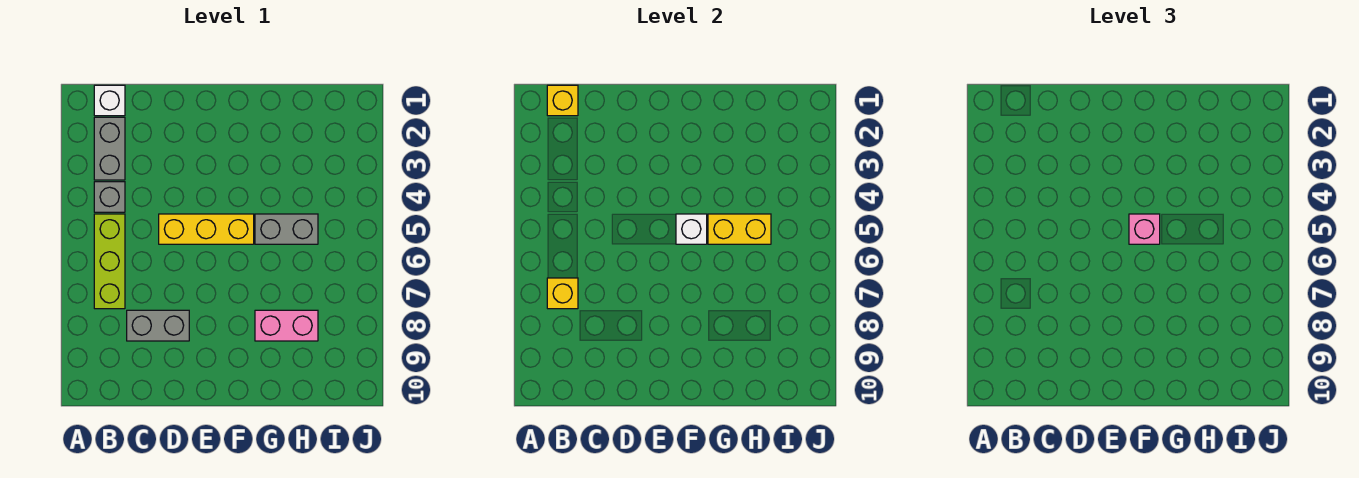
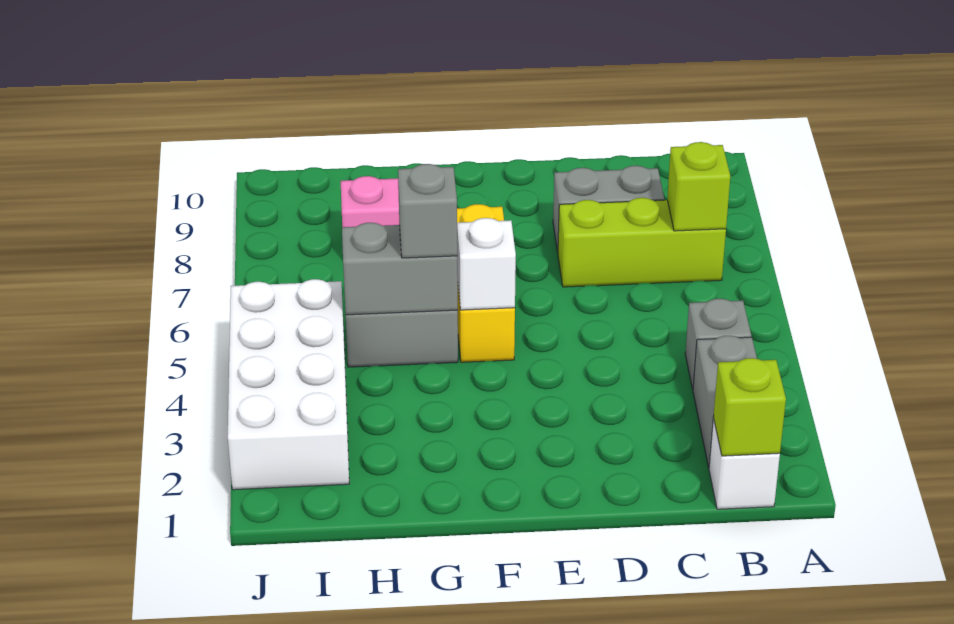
yellow 1x1 brick [547,85,578,116] -> lime 1x1 brick [713,358,786,456]
lime 1x3 brick [94,214,125,309] -> lime 1x3 brick turned to [558,198,726,287]
yellow 1x1 brick [547,278,578,309] -> lime 1x1 brick [667,142,730,231]
yellow 1x3 brick [159,214,254,244] -> yellow 1x3 brick turned to [457,204,515,362]
pink 1x1 brick [1129,214,1160,244] -> none
yellow 1x2 brick [708,214,771,244] -> grey 1x2 brick [342,223,458,315]
none -> grey 1x1 brick [398,164,457,258]
none -> white 2x4 brick [228,279,349,490]

